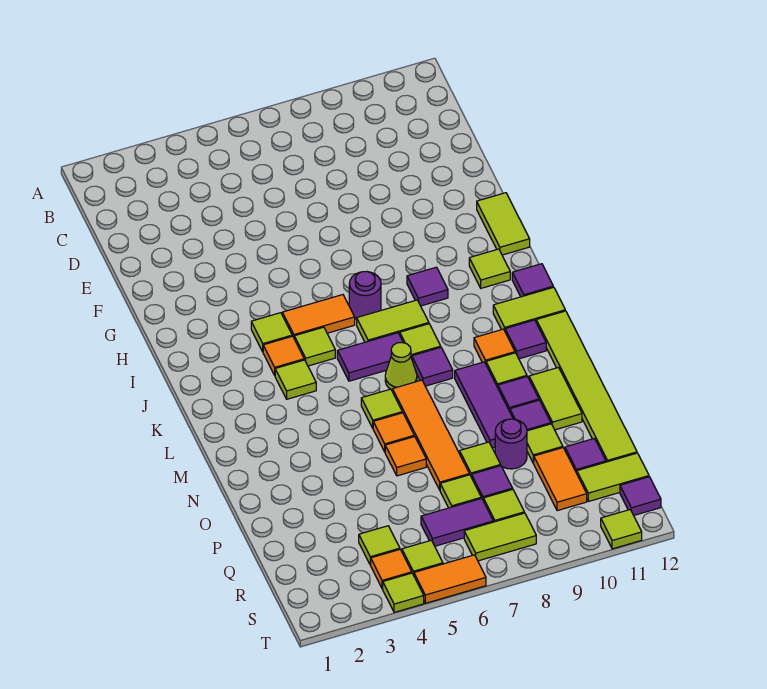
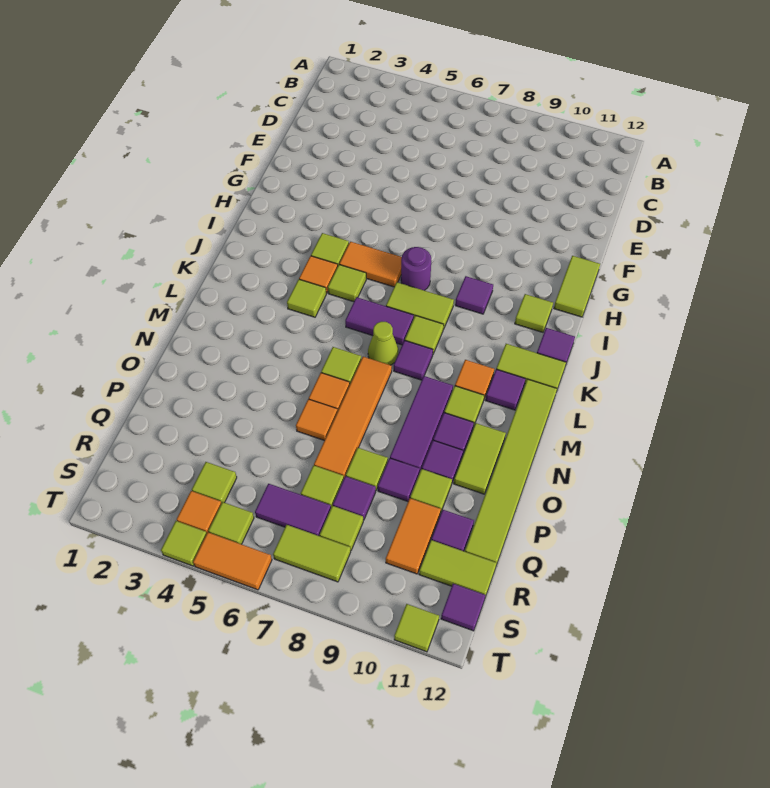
purple 1x1 round brick [495,419,527,469] -> purple 1x1 tile [378,458,420,501]

